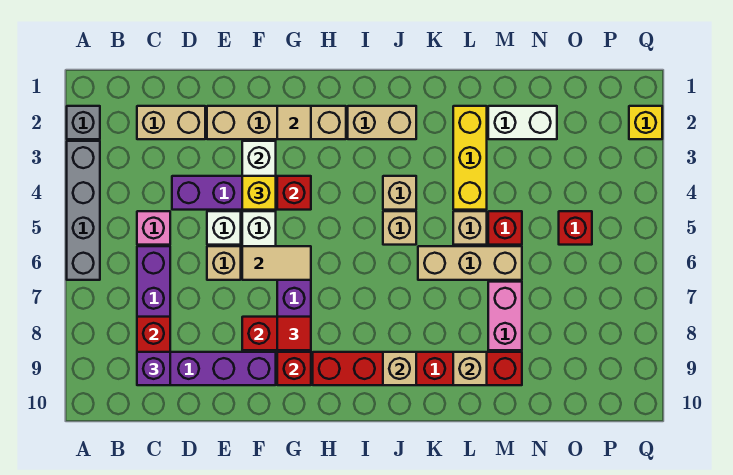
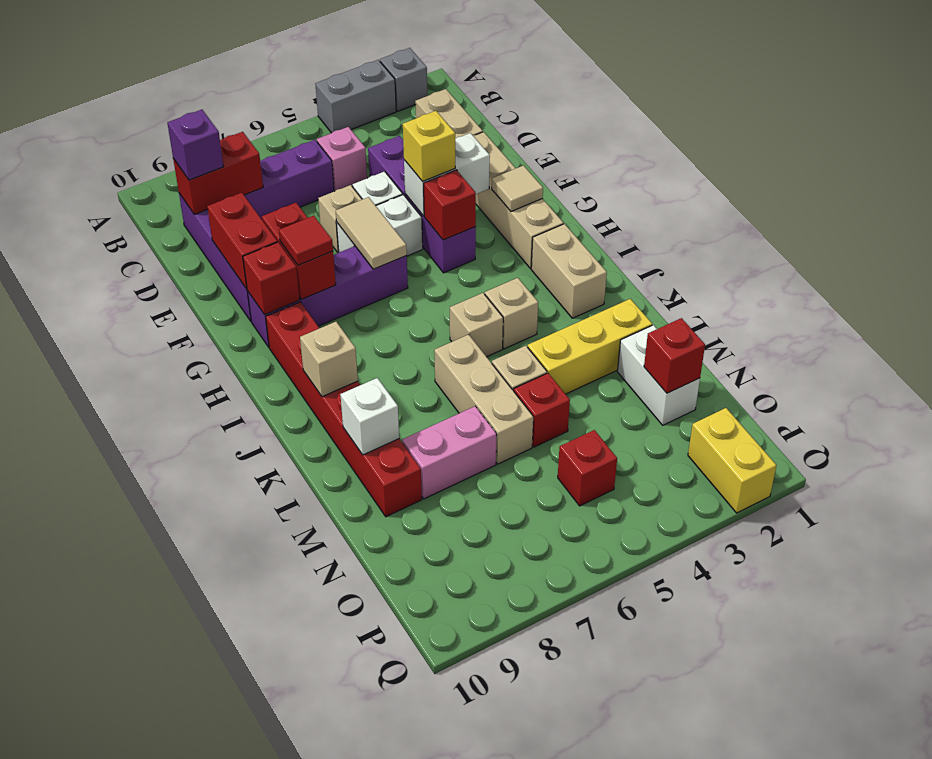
grey 1x4 brick [67,141,100,280] -> grey 1x2 brick [315,60,396,133]
none -> red 1x2 brick [207,193,277,289]
tan 1x1 brick [453,352,487,385] -> white 1x1 brick [340,378,399,455]
none -> red 1x1 brick [644,318,705,393]
yellow 1x1 brick [629,106,662,139] -> yellow 1x2 brick [688,408,777,513]

